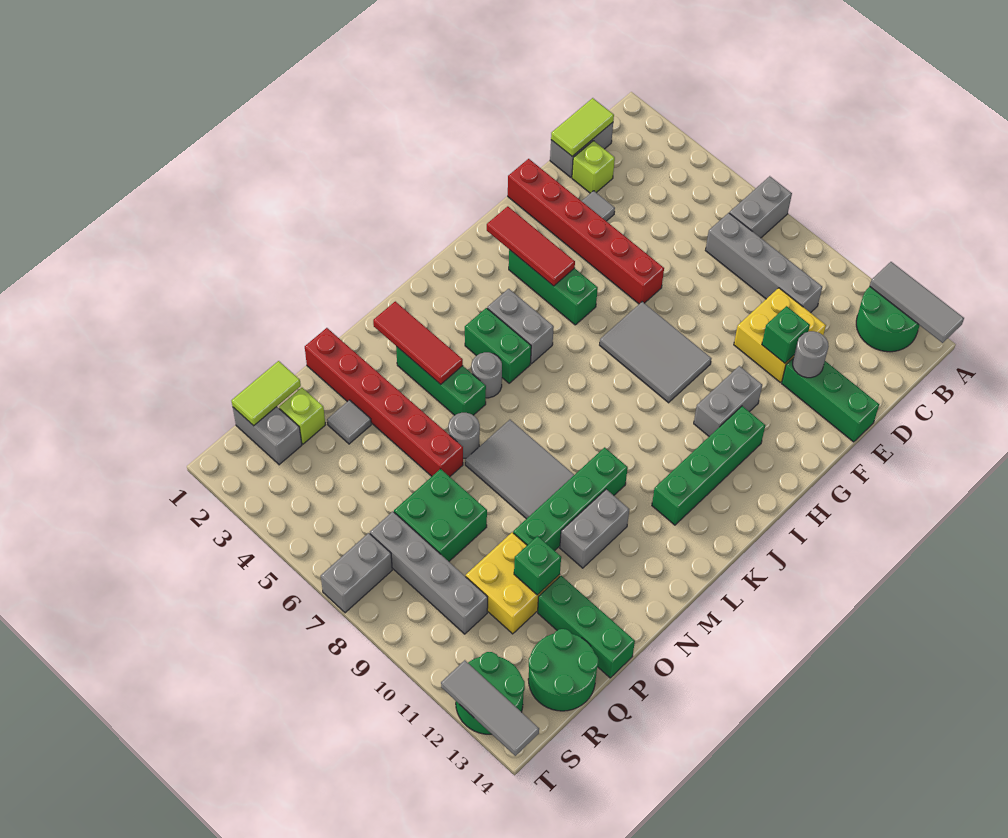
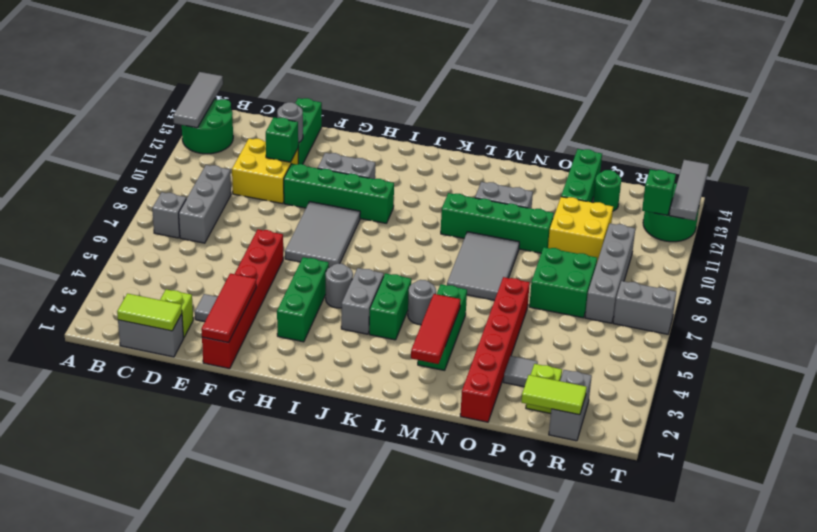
grey 1x2 brick [729,176,792,238] -> grey 1x1 brick [152,192,186,238]
grey 1x4 brick [705,213,822,313] -> grey 1x3 brick [179,165,231,243]
red 1x3 tile [487,206,575,286] -> red 1x3 tile moved to [201,273,256,343]
green 1x4 brick [652,406,765,525] -> green 1x4 brick moved to [284,164,394,223]
grey 1x1 round brick [449,413,480,458] -> grey 1x1 round brick moved to [326,264,353,308]
green 1x1 brick [514,536,561,595] -> green 1x1 brick moved to [642,169,676,215]
green 2x2 round brick [528,629,598,711] -> green 1x1 round brick [593,170,621,211]

